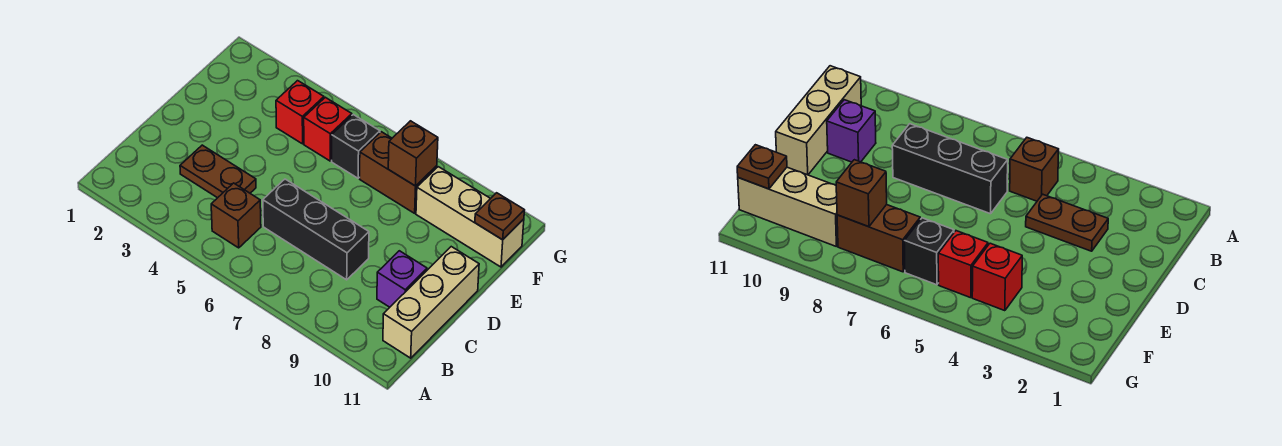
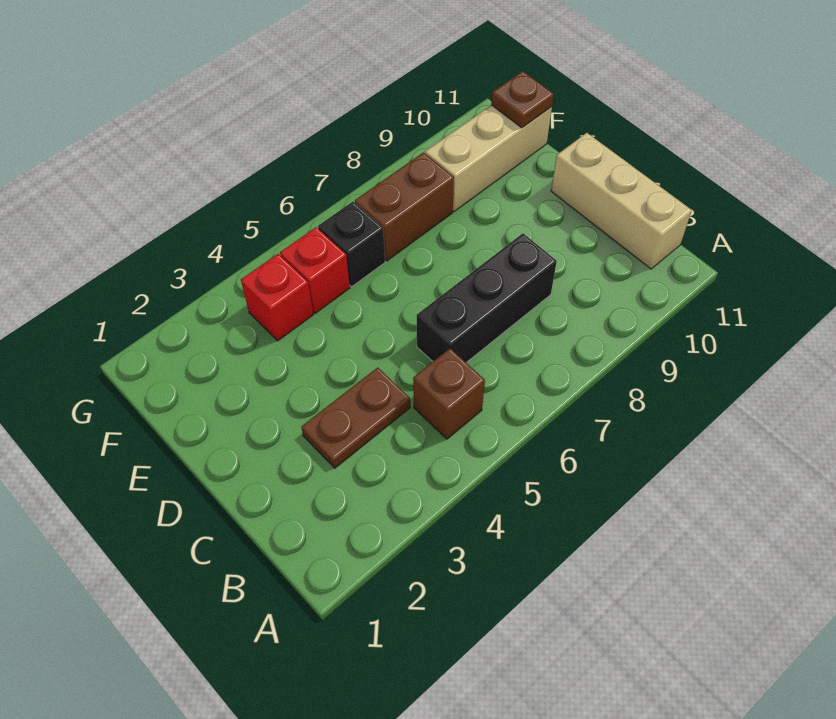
purple 1x1 brick [377,251,427,307] -> none
brown 1x1 brick [388,121,438,186] -> none

